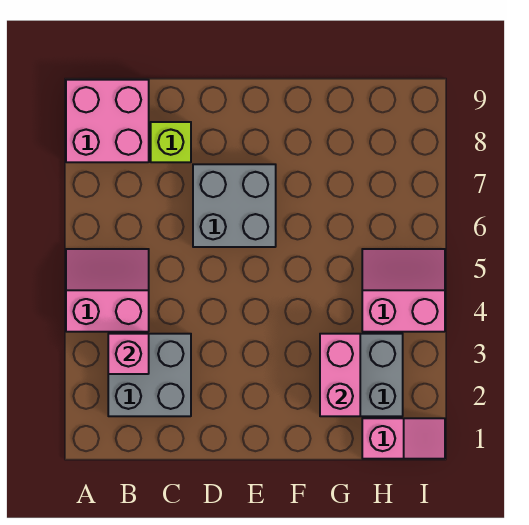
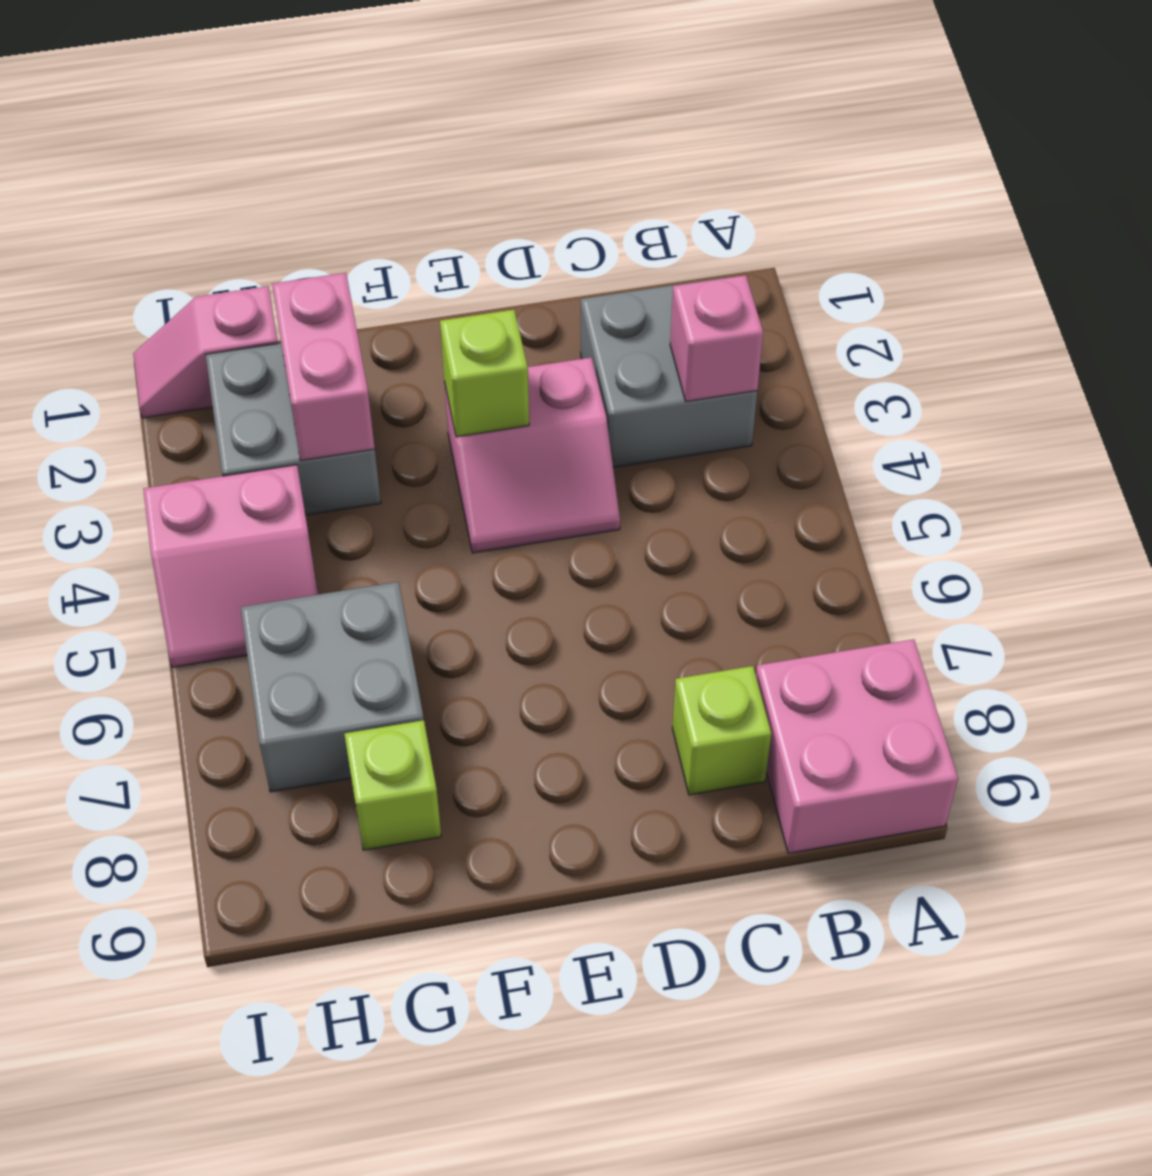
pink 2x2 slope [66,249,149,332] -> pink 2x2 slope moved to [444,358,620,553]
grey 2x2 brick [193,164,276,247] -> grey 2x2 brick moved to [241,582,424,792]
none -> lime 1x1 brick [440,310,529,437]
none -> lime 1x1 brick [345,720,441,850]

